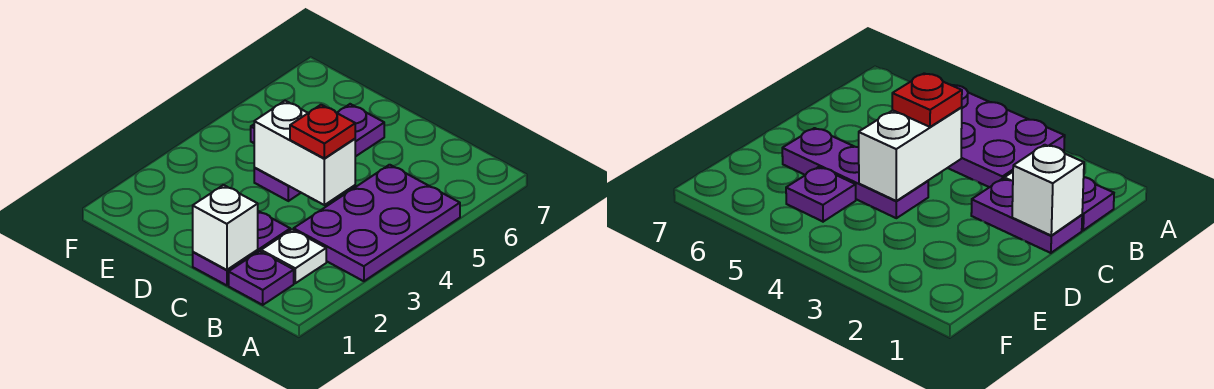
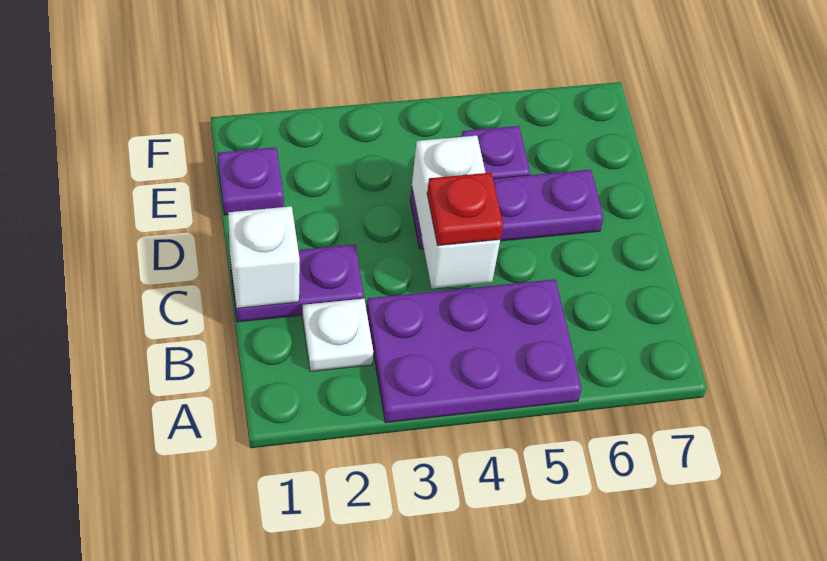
purple 1x1 plate [229,251,294,305] -> purple 1x1 plate moved to [218,147,284,215]

